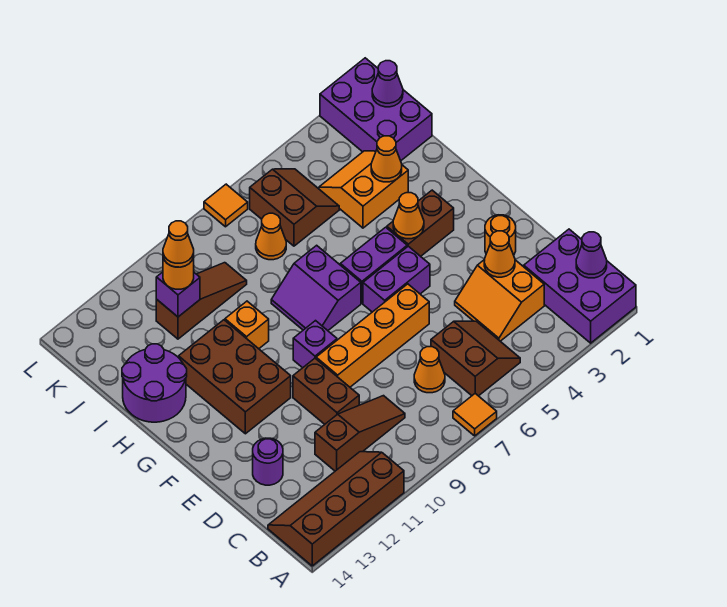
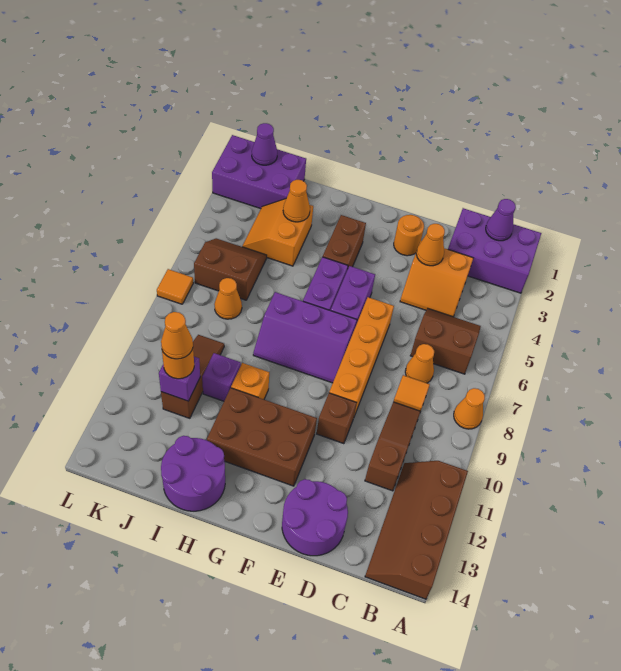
orange 1x1 tile [453,394,497,436] -> orange 1x1 tile moved to [394,375,430,411]
brown 1x2 brick [293,358,359,424] -> brown 1x1 brick [317,393,357,444]
purple 1x1 round brick [253,438,283,485] -> purple 2x2 round brick [282,479,348,556]
purple 1x1 brick [293,321,337,368] -> purple 1x1 brick moved to [202,353,241,401]
orange 1x1 cone [393,193,424,239] -> orange 1x1 cone moved to [454,388,485,429]
purple 2x2 slope [271,245,361,330] -> purple 2x3 slope [253,292,357,383]

